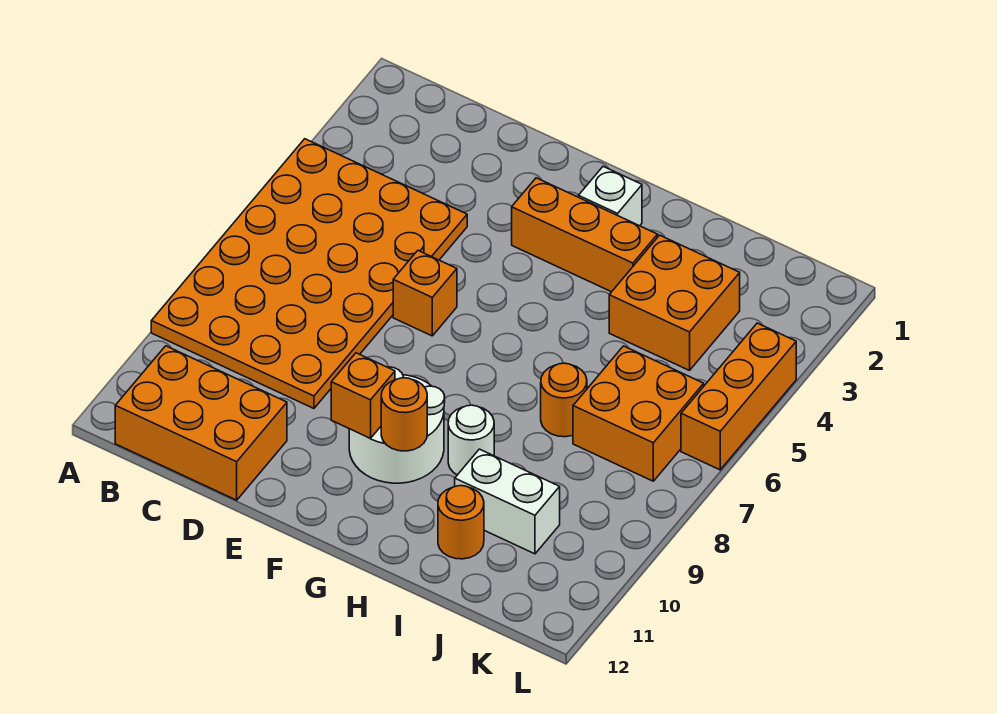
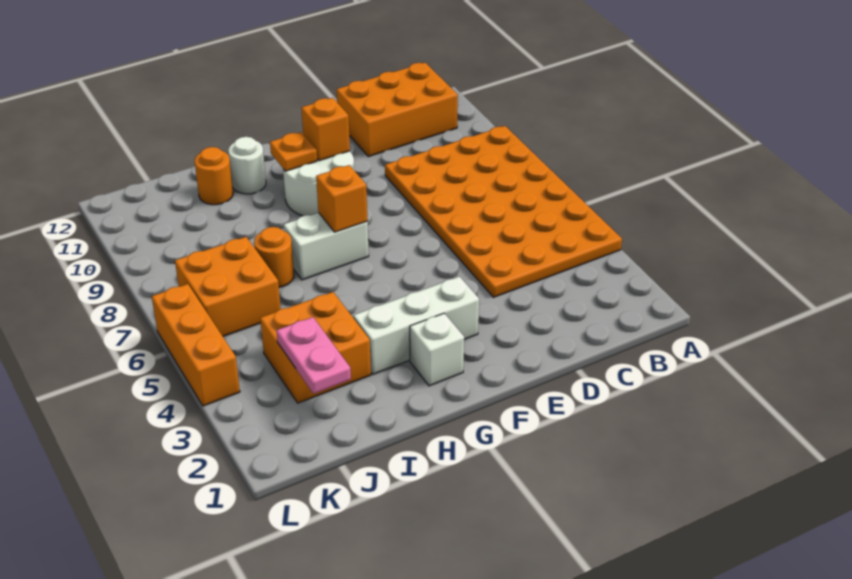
orange 1x1 brick [393,251,457,336] -> orange 1x1 brick moved to [316,165,367,232]
orange 1x3 brick [512,178,658,292] -> white 1x3 brick [353,277,479,374]
orange 1x1 round brick [381,378,427,451] -> orange 1x1 plate [270,132,317,171]
white 1x1 round brick [448,405,494,475] -> white 1x1 round brick moved to [228,137,266,194]
white 1x2 brick [455,449,560,554] -> white 1x2 brick moved to [284,213,369,280]
none -> pink 1x2 plate [276,317,351,394]

